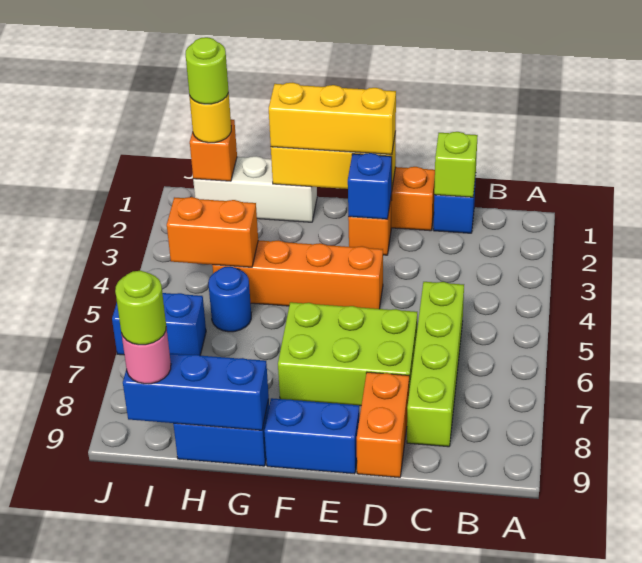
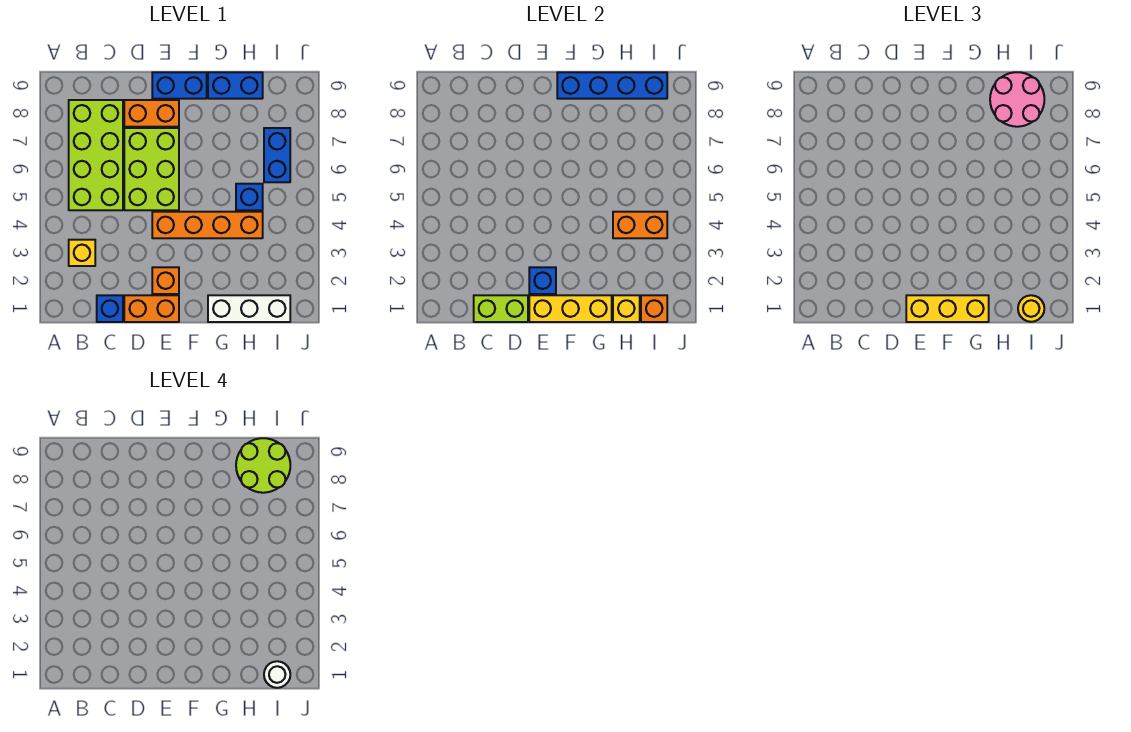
none -> yellow 1x1 brick [69,240,95,266]
lime 1x1 brick [434,132,478,197] -> lime 1x2 brick [474,295,528,322]
lime 1x4 brick [407,282,464,447] -> lime 2x4 brick [69,100,123,210]
lime 2x3 brick [278,302,417,406] -> lime 2x3 brick turned to [124,128,179,210]
orange 1x2 brick [357,372,409,478] -> orange 1x2 brick turned to [124,100,179,127]
blue 1x3 brick [123,353,269,430] -> blue 1x4 brick [557,72,667,99]
none -> yellow 1x1 brick [613,295,640,322]
blue 1x1 round brick [209,266,251,332] -> blue 1x1 brick [236,184,263,210]
lime 1x1 round brick [186,37,228,104] -> white 1x1 round brick [264,661,290,688]
blue 1x2 brick [112,293,206,355] -> blue 1x2 brick turned to [264,128,290,182]
pink 1x1 round brick [121,328,171,384] -> pink 2x2 round brick [990,72,1044,127]
lime 1x1 round brick [115,271,166,345] -> lime 2x2 round brick [236,438,290,493]

